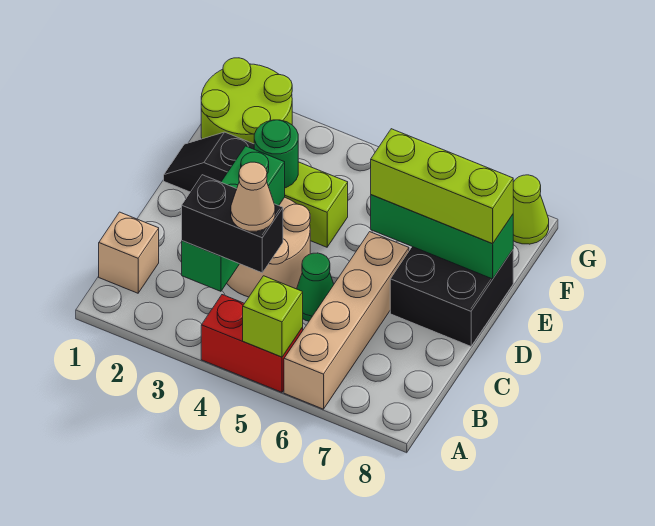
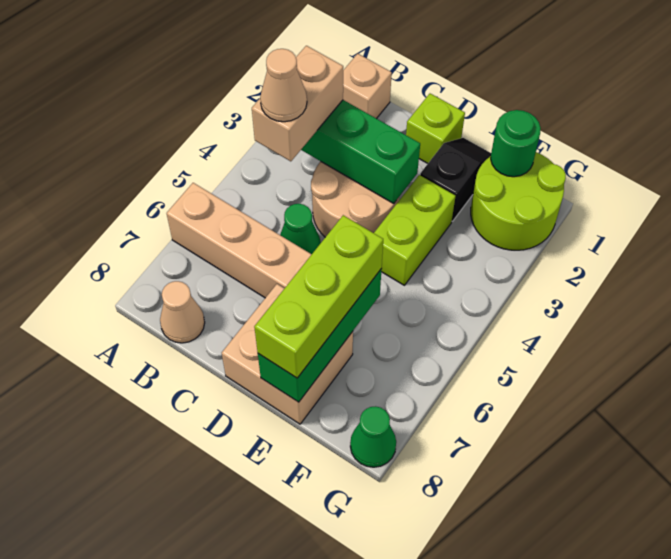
red 1x2 brick [201,295,303,392] -> none
lime 1x1 brick [243,276,303,357] -> lime 1x1 brick moved to [406,94,465,163]
black 1x2 brick [182,175,283,273] -> tan 1x2 brick [252,46,343,161]
none -> tan 1x1 cone [160,281,205,343]
black 2x2 brick [390,247,513,346] -> tan 2x2 brick [222,284,353,424]
green 1x1 round brick [254,120,298,188] -> green 1x1 round brick moved to [491,110,541,177]
lime 1x1 cone [513,175,549,244] -> green 1x1 cone [350,406,396,467]

